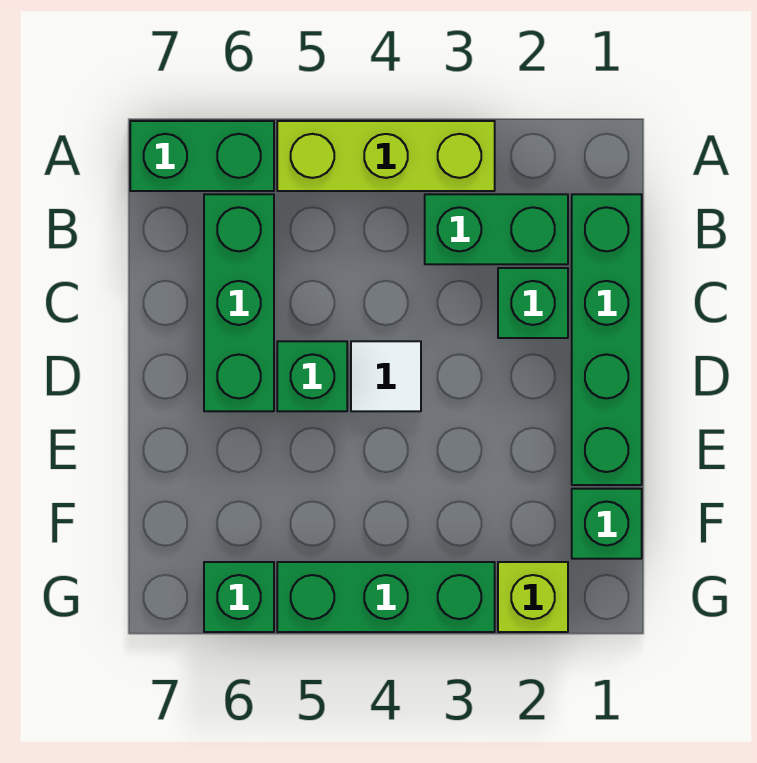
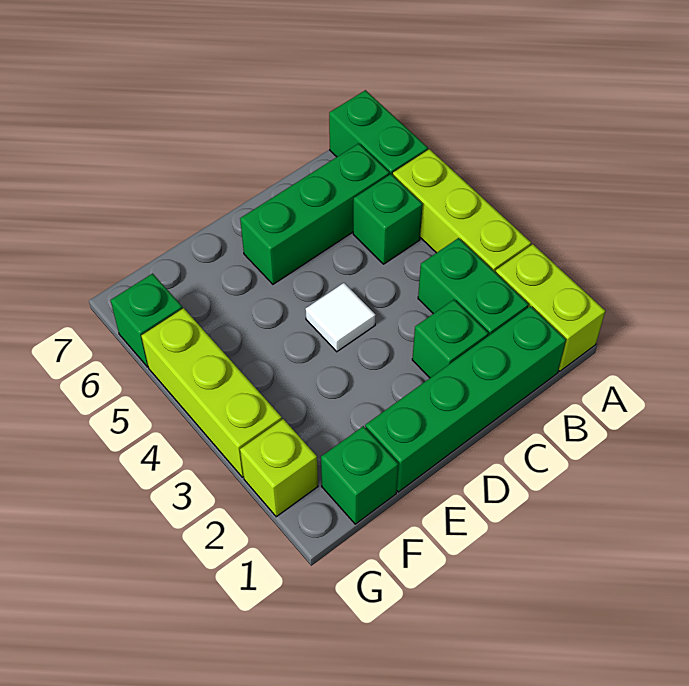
none -> lime 1x2 brick [495,244,605,371]
green 1x1 brick [277,341,347,411] -> green 1x1 brick moved to [353,174,423,264]
green 1x3 brick [277,562,495,632] -> lime 1x3 brick [141,308,282,477]

